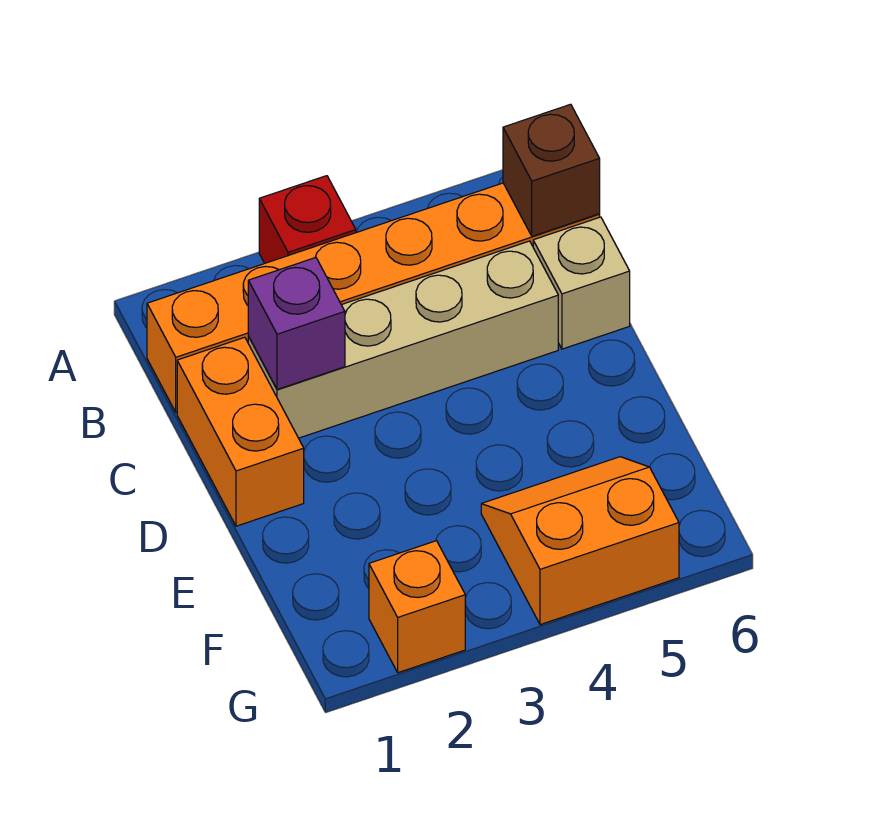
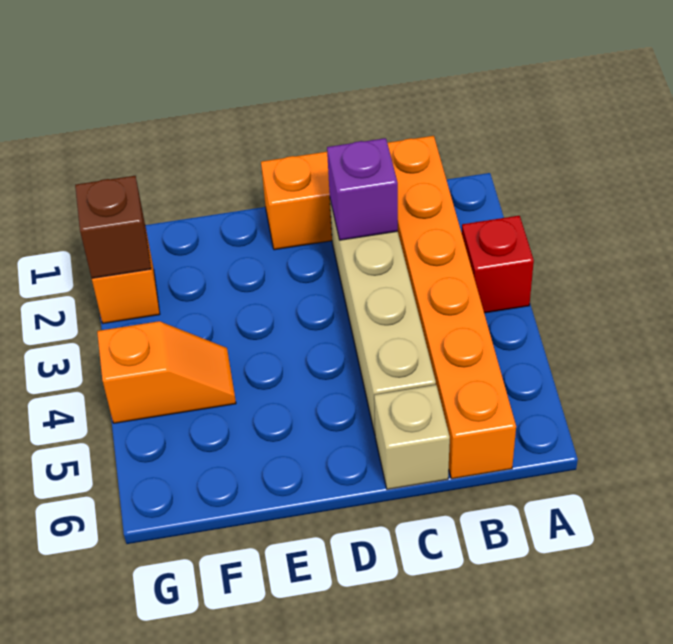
brown 1x1 brick [503,104,600,236] -> brown 1x1 brick moved to [75,176,151,278]
orange 2x2 slope [481,457,679,625] -> orange 1x2 slope [97,321,236,423]

